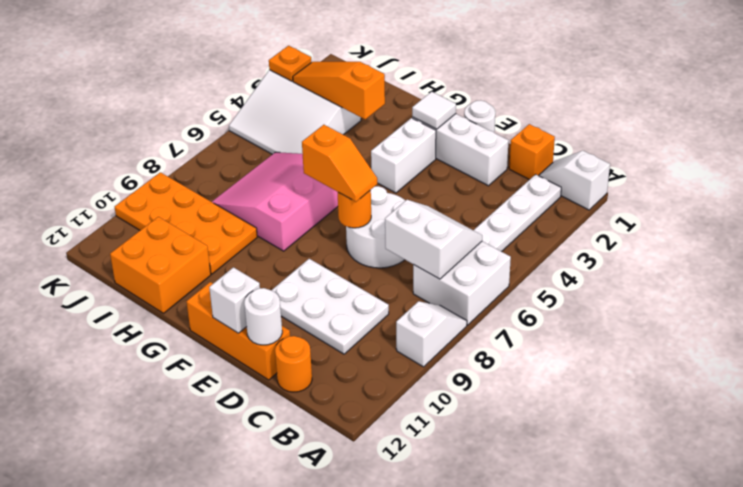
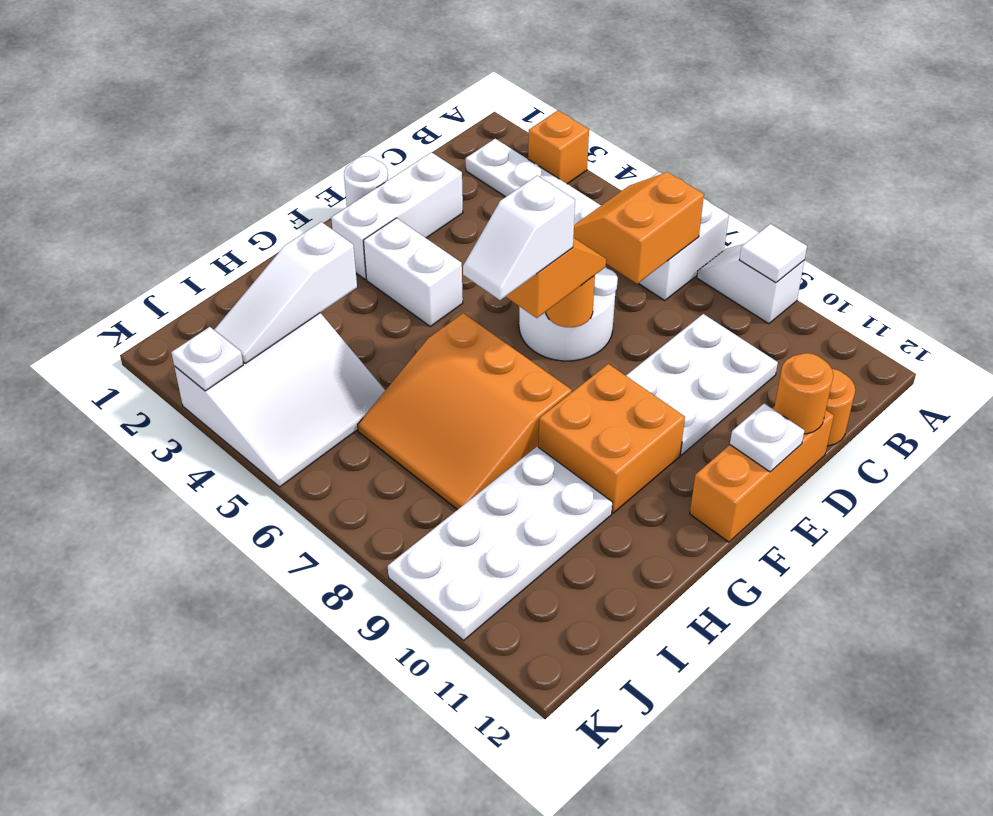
white 1x2 slope [539,151,610,210] -> white 1x2 slope moved to [463,176,575,300]
white 2x2 slope [385,200,482,279] -> orange 2x2 slope [573,172,704,284]
orange 1x1 brick [509,124,555,180] -> orange 1x1 brick moved to [528,111,589,184]
white 1x1 round brick [244,288,282,345] -> orange 1x1 round brick [774,353,833,434]
white 1x1 brick [209,267,260,333] -> white 1x1 plate [730,404,804,472]
white 1x1 tile [412,92,456,129] -> white 1x1 tile moved to [739,224,807,283]
pink 3x3 slope [212,152,338,251] -> orange 3x3 slope [358,313,572,510]
orange 1x3 slope [293,62,385,119] -> white 1x3 slope [214,222,357,363]
orange 2x4 plate [115,172,257,274] -> white 2x4 plate [388,447,613,640]
orange 2x2 brick [110,217,211,313] -> orange 2x2 brick moved to [539,364,685,513]
orange 1x1 plate [269,46,311,81] -> white 1x1 plate [171,327,243,391]

